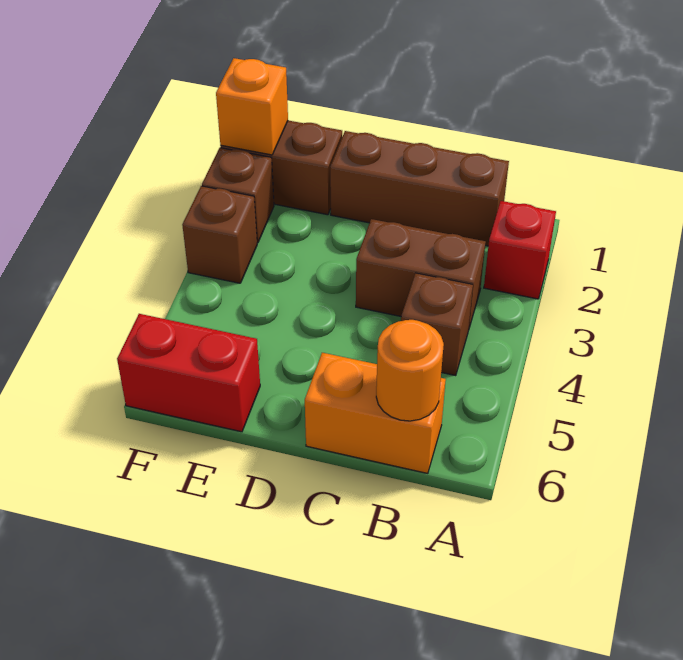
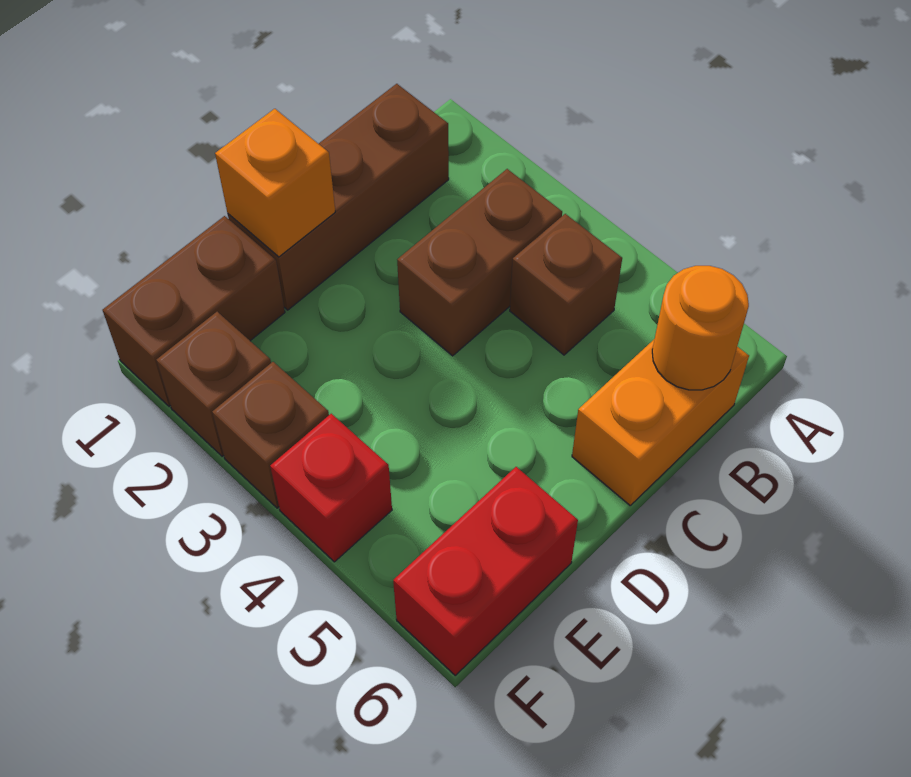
red 1x1 brick [484,201,556,299] -> red 1x1 brick moved to [270,414,392,562]
orange 1x1 brick [216,58,288,155] -> orange 1x1 brick moved to [215,109,335,257]

